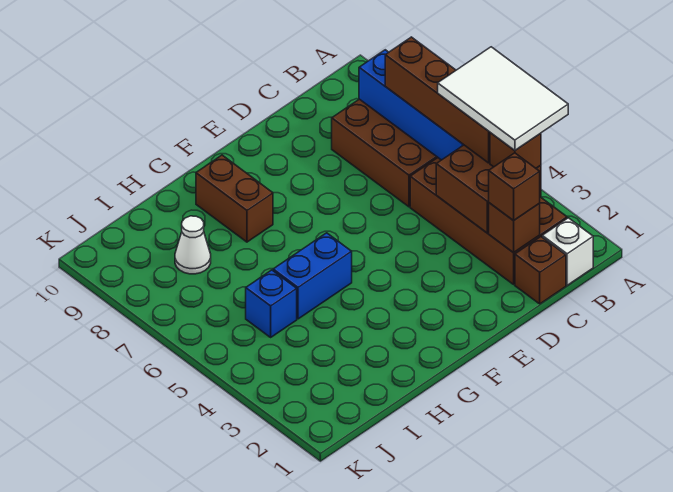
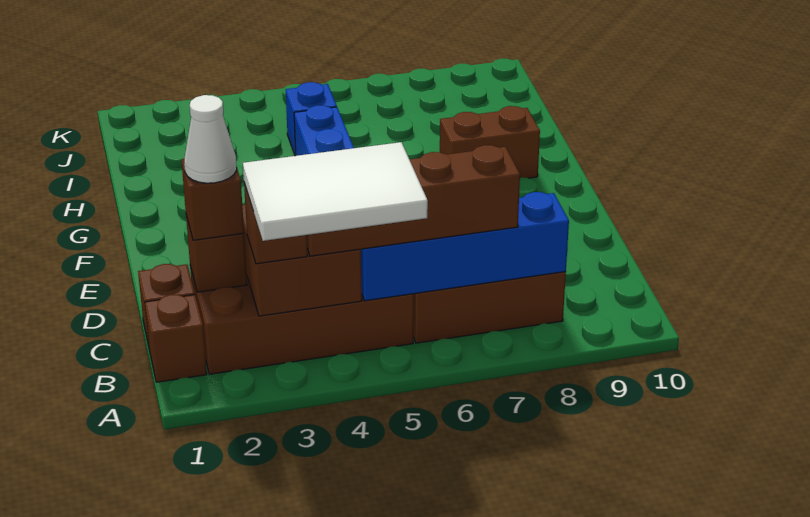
white 1x1 brick [542,218,593,285] -> brown 1x1 brick [145,295,207,382]
white 1x1 cone [175,216,211,274] -> white 1x1 cone moved to [184,95,237,183]

